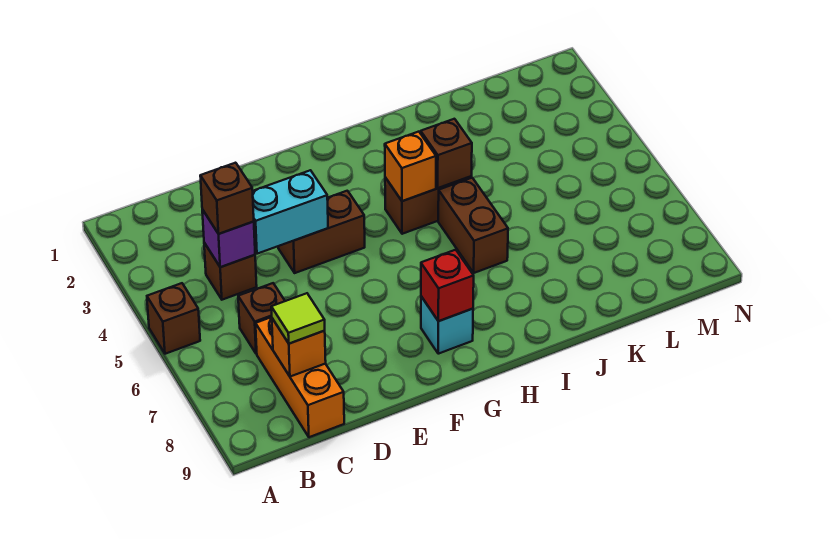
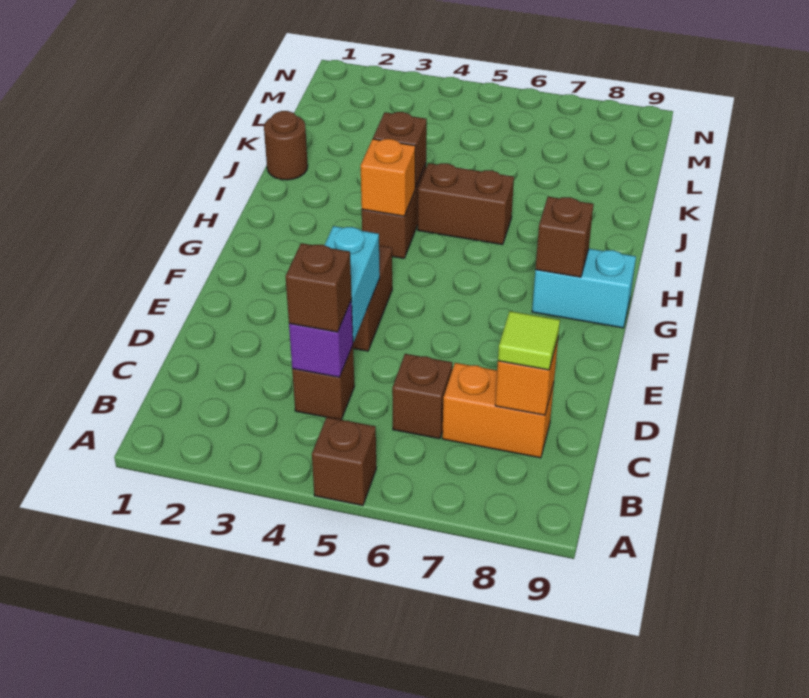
orange 1x3 brick [256,317,344,437] -> orange 1x2 brick [442,363,554,458]
cyan 1x1 brick [421,296,473,354] -> cyan 1x2 brick [532,249,636,328]
red 1x1 brick [421,250,474,321] -> brown 1x1 brick [535,197,594,277]
none -> brown 1x1 round brick [264,111,308,180]

